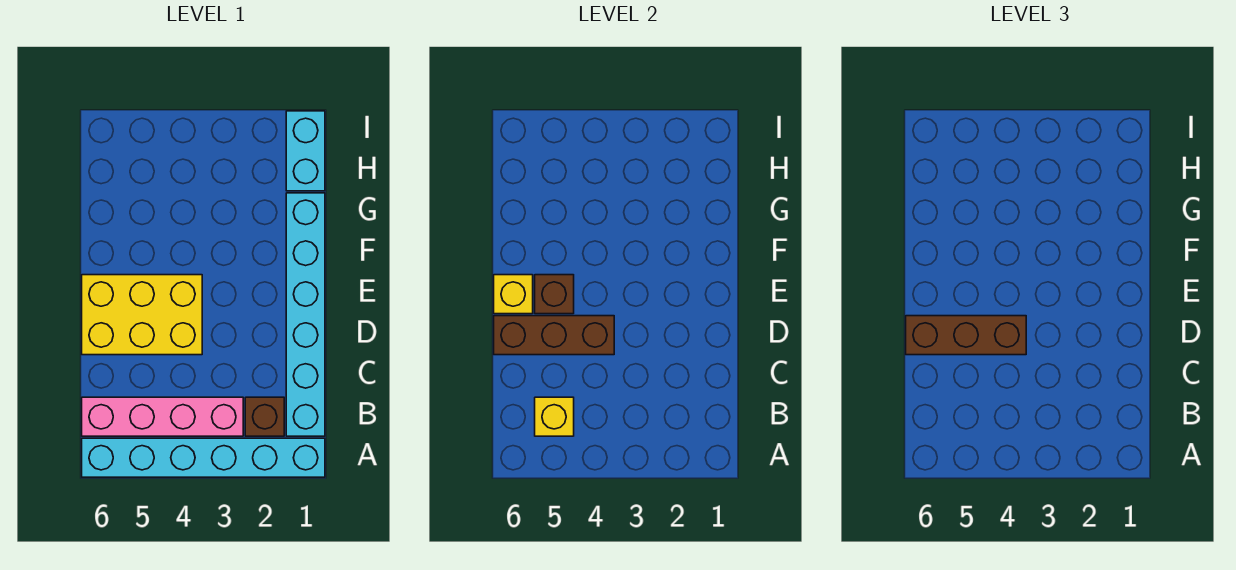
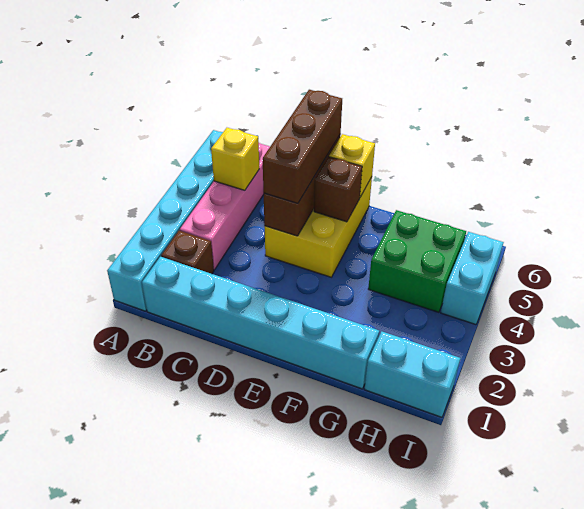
none -> green 2x2 brick [368,210,466,312]
none -> cyan 1x2 brick [441,232,504,325]

